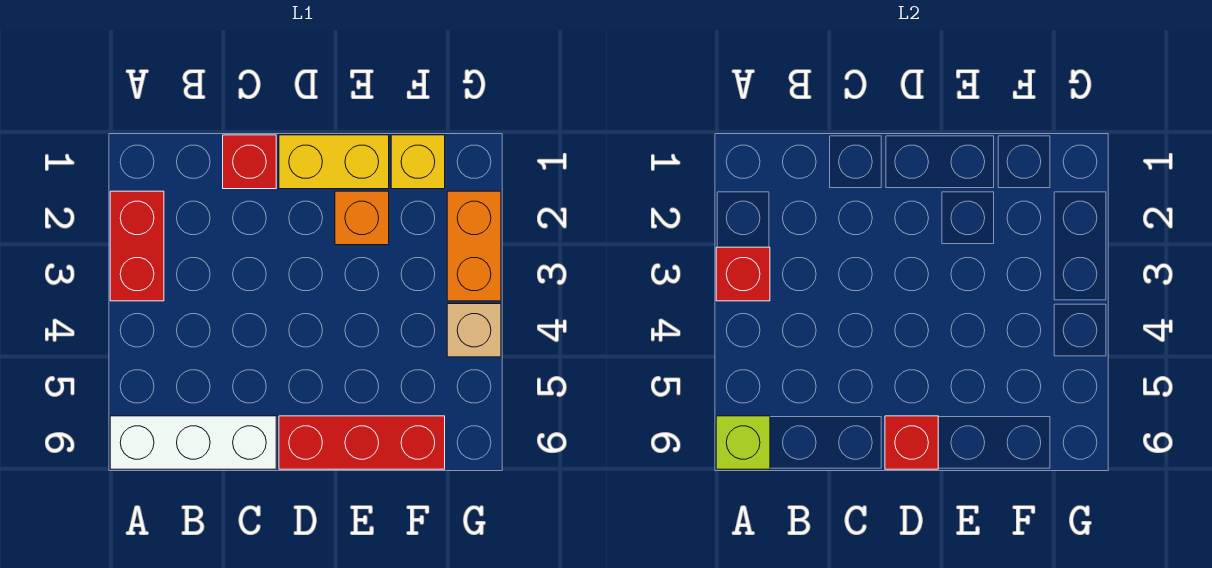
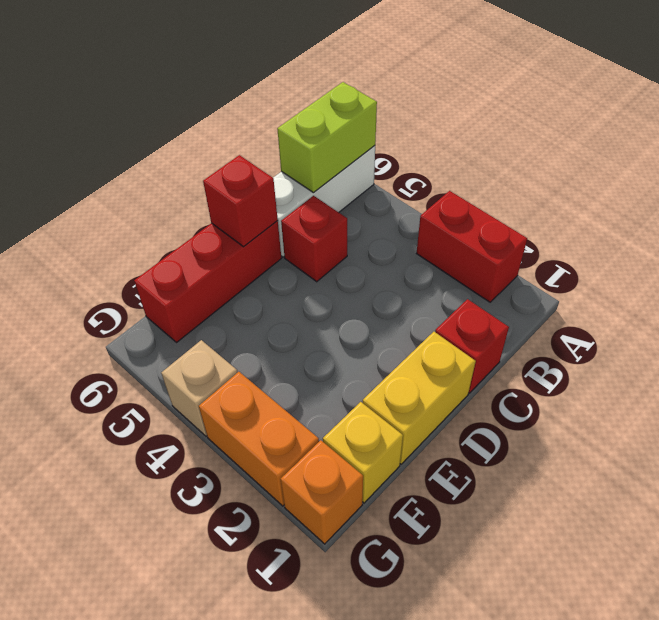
red 1x1 brick [716,247,770,301] -> red 1x1 brick moved to [281,196,347,282]
lime 1x1 brick [716,416,770,469] -> lime 1x2 brick [277,82,377,193]
orange 1x1 brick [335,191,389,245] -> orange 1x1 brick moved to [281,440,363,544]

